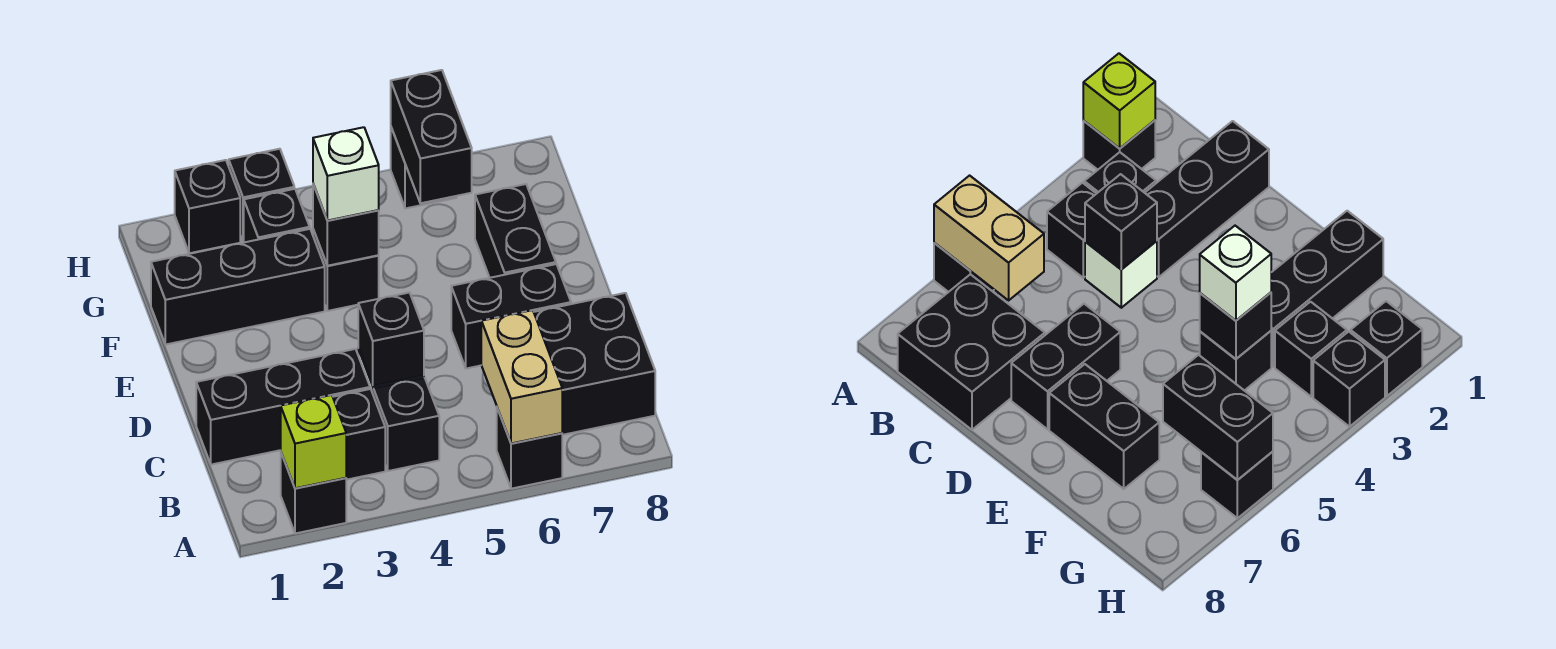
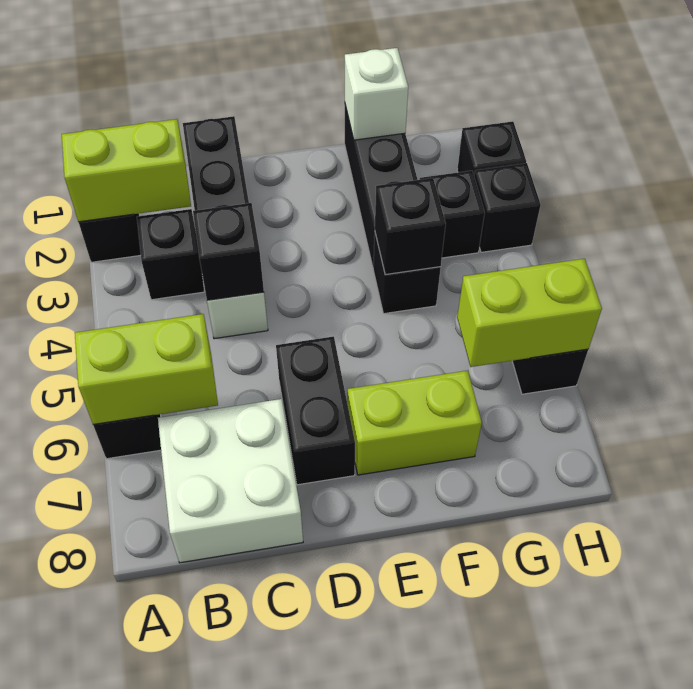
lime 1x1 brick [281,395,346,488] -> lime 1x2 brick [62,119,191,222]
tan 1x2 brick [481,310,562,443] -> lime 1x2 brick [75,314,218,424]
black 1x1 brick [373,378,439,471] -> none
black 2x2 brick [534,293,655,435] -> white 2x2 brick [158,399,303,563]
black 1x2 brick [475,184,556,278] -> lime 1x2 brick [347,371,482,475]
white 1x1 brick [313,127,379,221] -> white 1x1 brick moved to [345,48,408,140]
black 1x2 brick [391,70,472,203] -> lime 1x2 brick [457,259,602,367]

